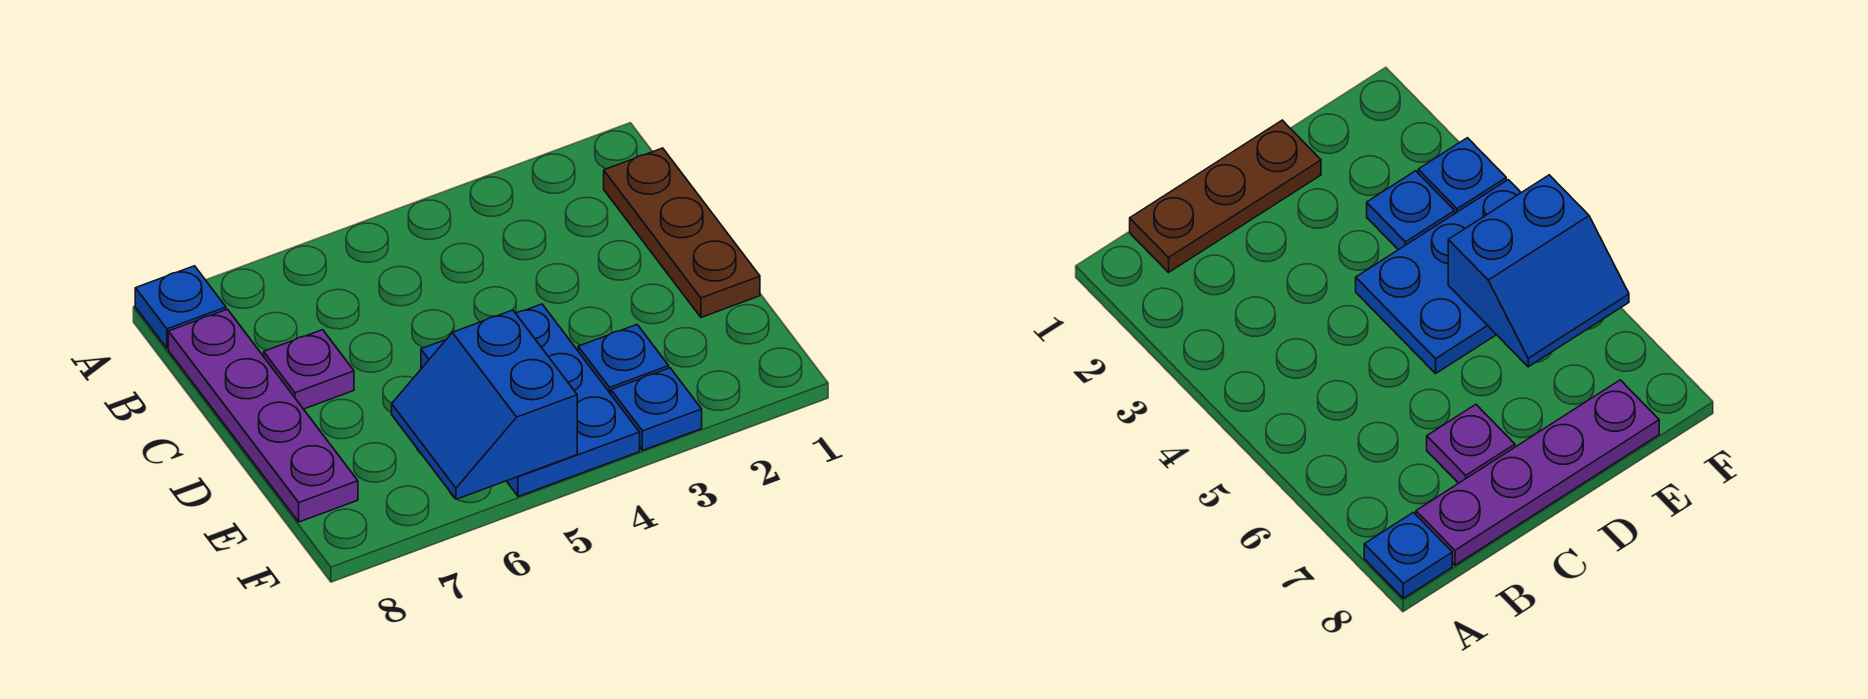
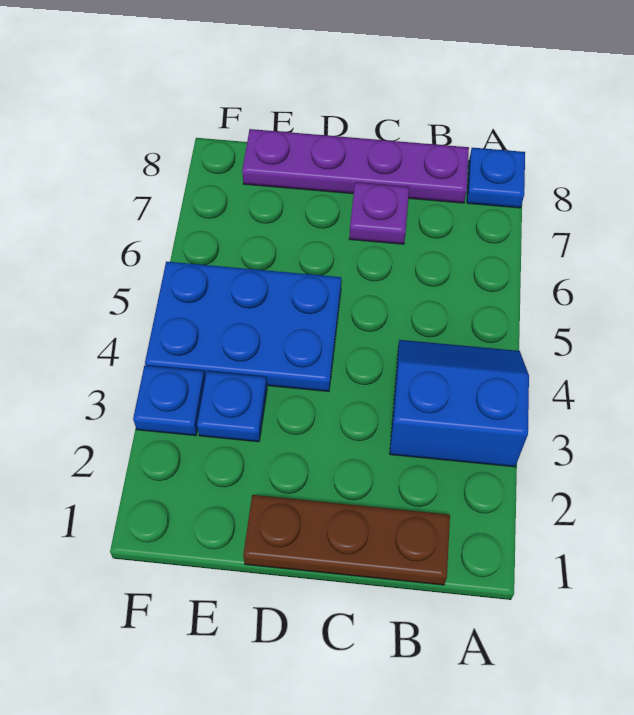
blue 2x2 slope [392,310,577,499] -> blue 2x2 slope moved to [390,340,529,467]

